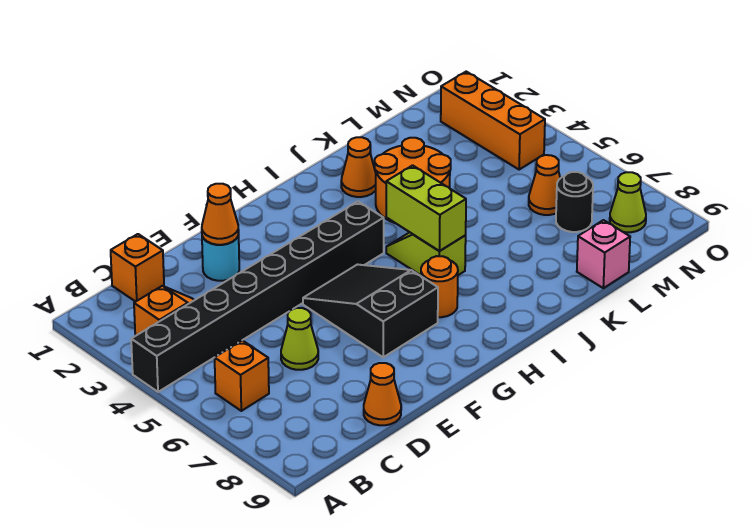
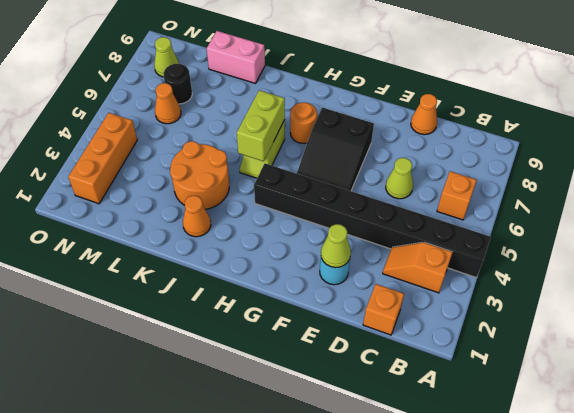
orange 1x1 cone [202,184,239,245] -> lime 1x1 cone [321,224,351,268]
pink 1x1 brick [577,220,630,288] -> pink 1x2 brick [207,31,265,83]

